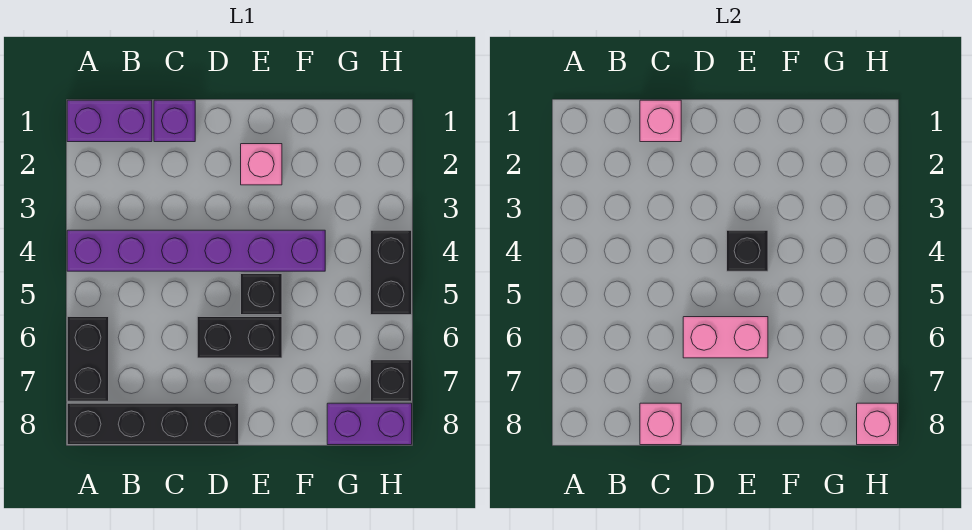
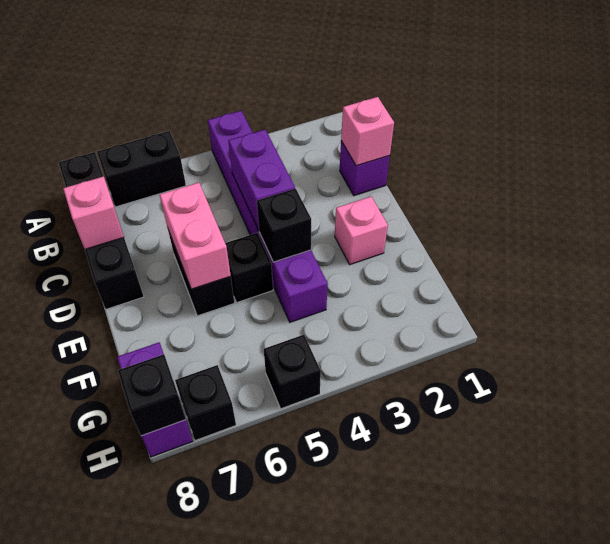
purple 1x2 brick [67,100,152,142] -> purple 1x2 brick moved to [228,130,295,230]
black 1x2 brick [371,230,412,315] -> black 1x1 brick [264,335,321,409]
pink 1x1 brick [857,403,898,445] -> black 1x1 brick [118,354,186,436]

